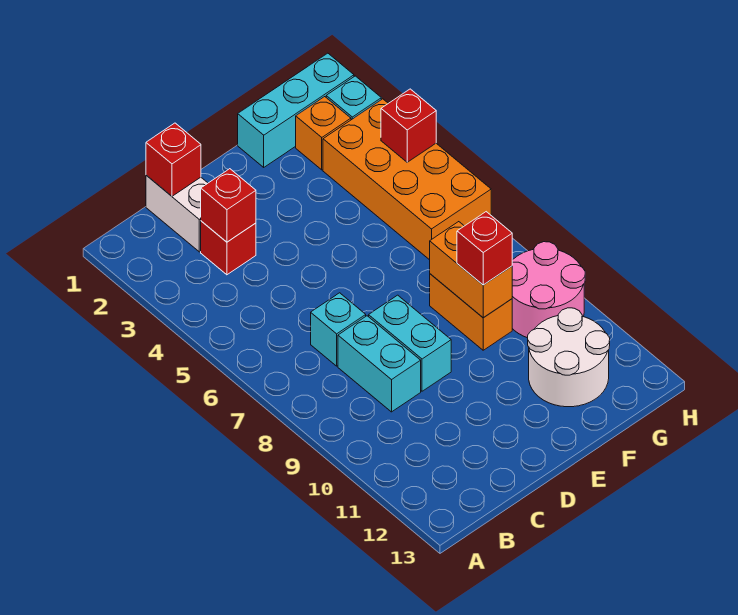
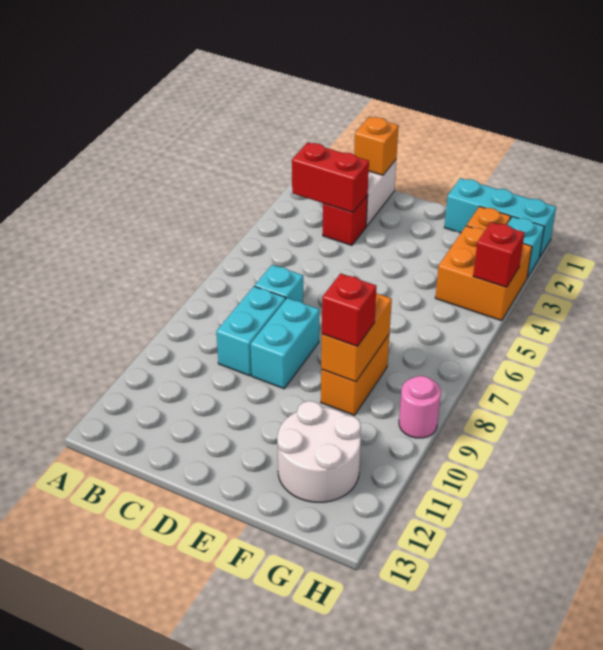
red 1x1 brick [146,123,201,196] -> orange 1x1 brick [354,117,398,175]
red 1x1 brick [201,169,256,242] -> red 1x2 brick [292,142,369,213]
orange 2x4 brick [323,99,491,260] -> orange 2x2 brick [435,226,532,321]
pink 2x2 round brick [512,242,585,338] -> pink 1x1 round brick [399,376,441,438]

